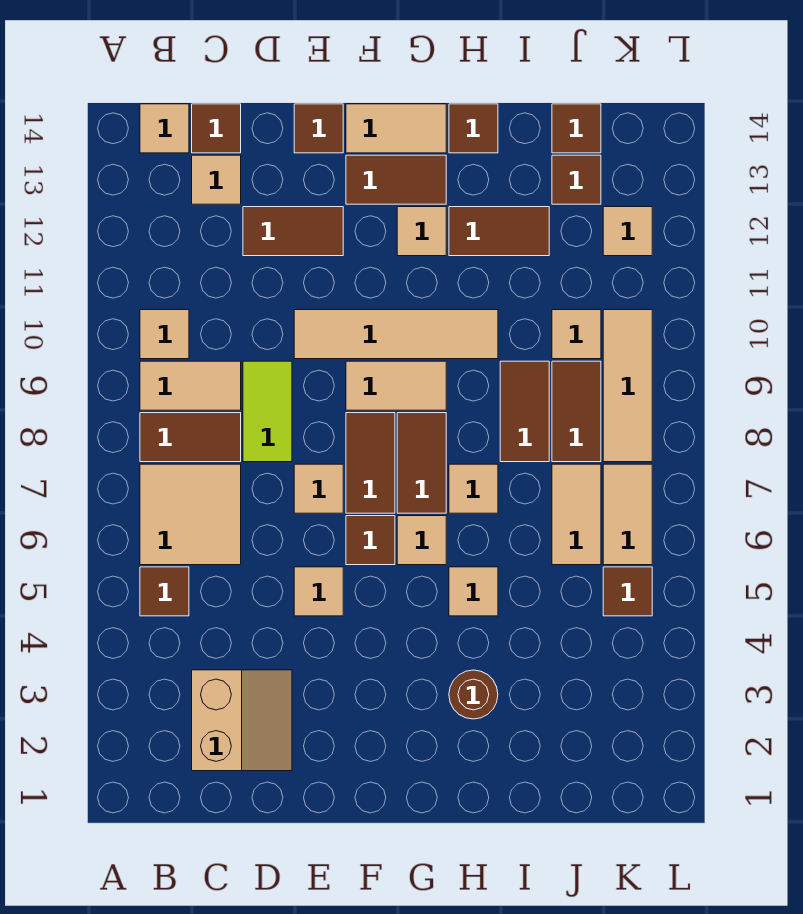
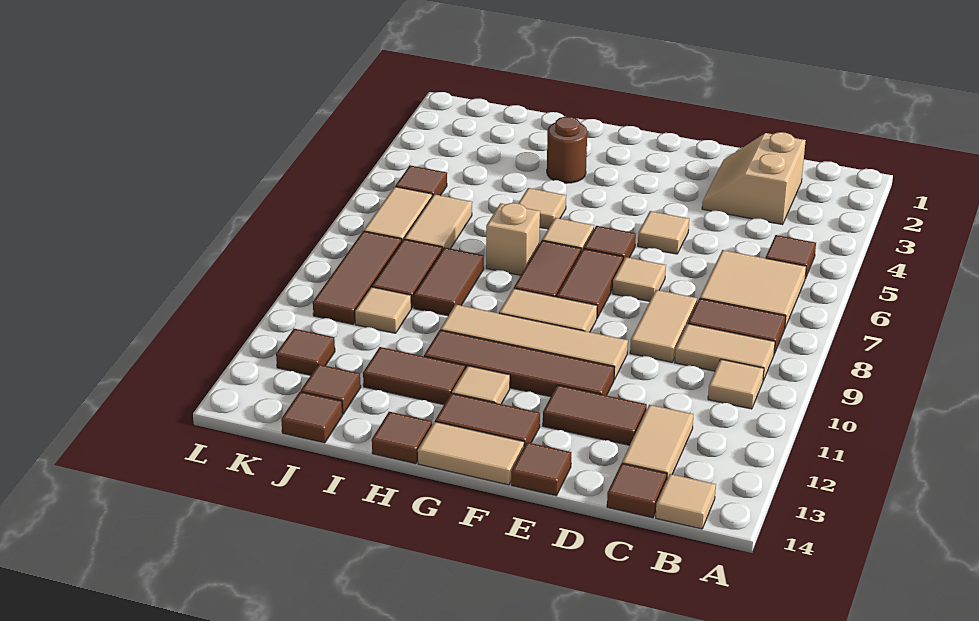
tan 1x1 tile [192,155,241,204] -> tan 1x2 tile [622,405,693,478]
lime 1x2 tile [243,361,292,462] -> tan 1x2 tile [630,290,697,362]
none -> brown 1x4 tile [424,330,615,397]
tan 1x1 tile [449,464,498,513] -> tan 1x1 brick [486,203,540,275]
tan 1x3 tile [603,310,652,462] -> brown 1x3 tile [313,231,402,324]
tan 1x1 tile [603,207,652,256] -> brown 1x1 tile [276,329,335,375]

